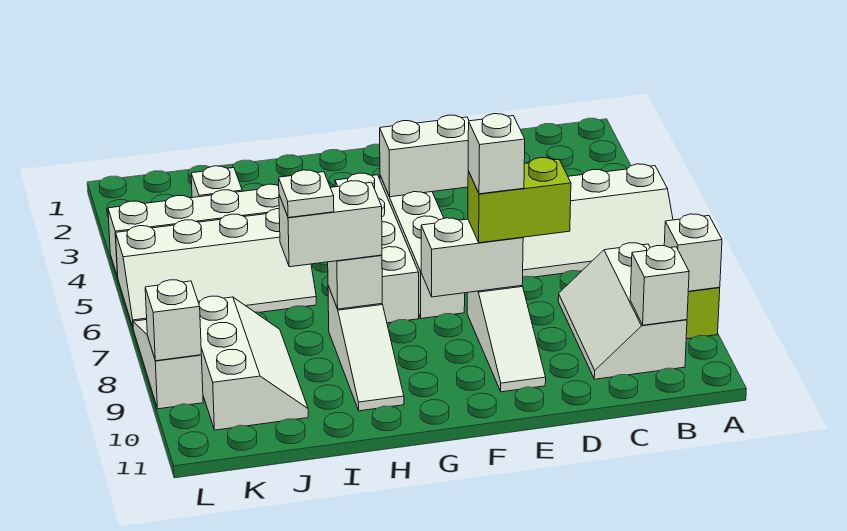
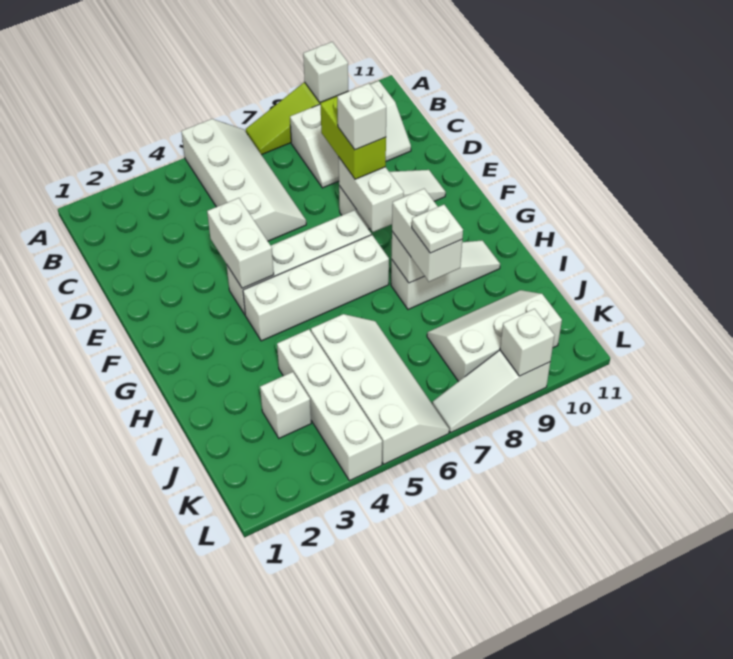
white 1x1 brick [630,246,689,325] -> none

